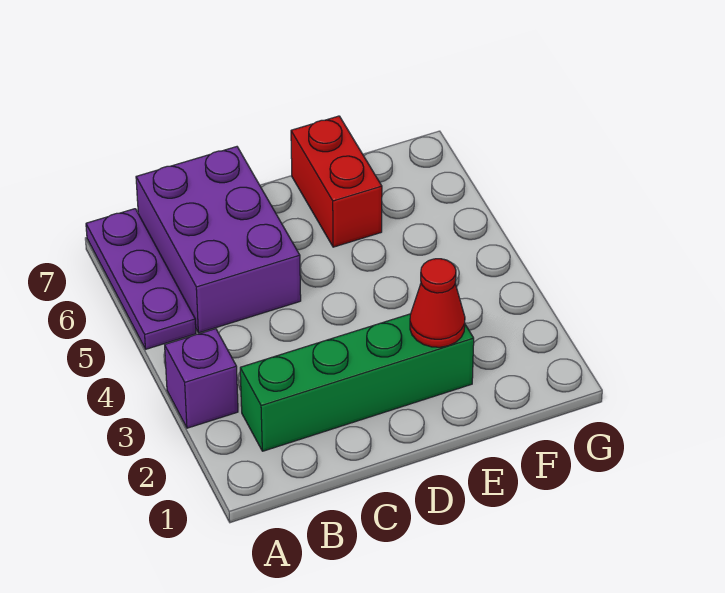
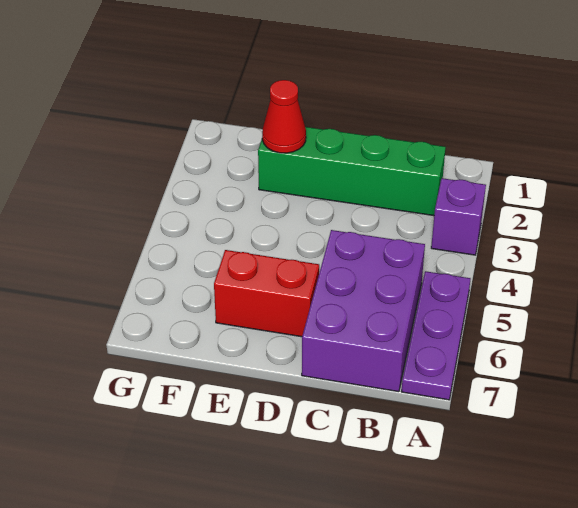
red 1x2 brick [291,116,382,247] -> red 1x2 brick turned to [214,250,319,337]

